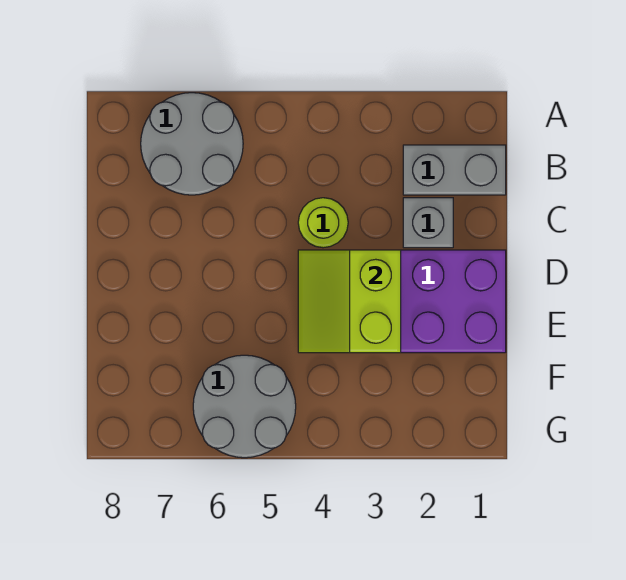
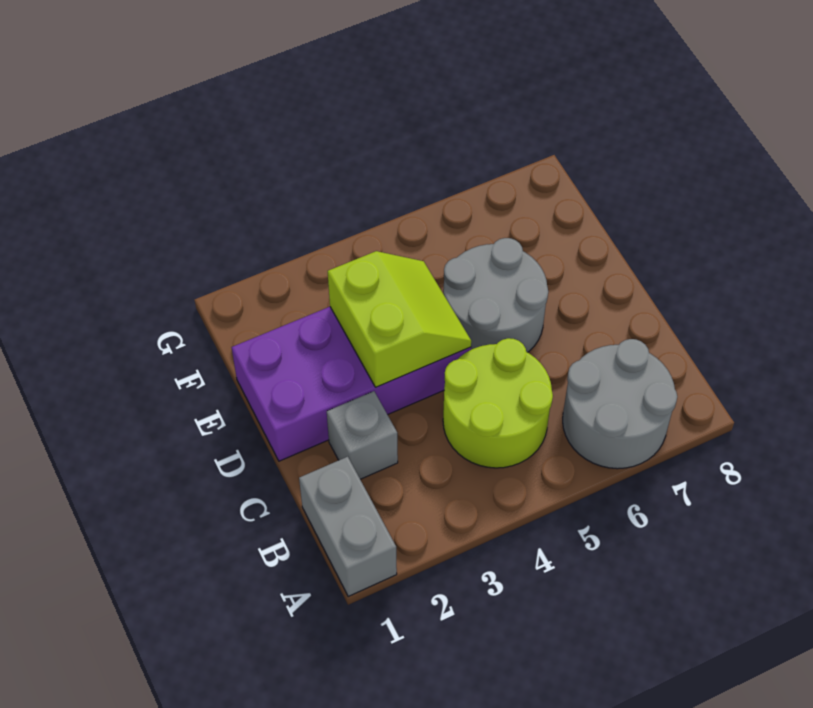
grey 1x2 brick [403,145,506,195] -> grey 1x2 brick turned to [299,457,397,596]
lime 1x1 round brick [298,198,348,248] -> lime 2x2 round brick [443,338,553,468]
grey 2x2 round brick [193,355,296,458] -> grey 2x2 round brick moved to [443,238,548,352]

